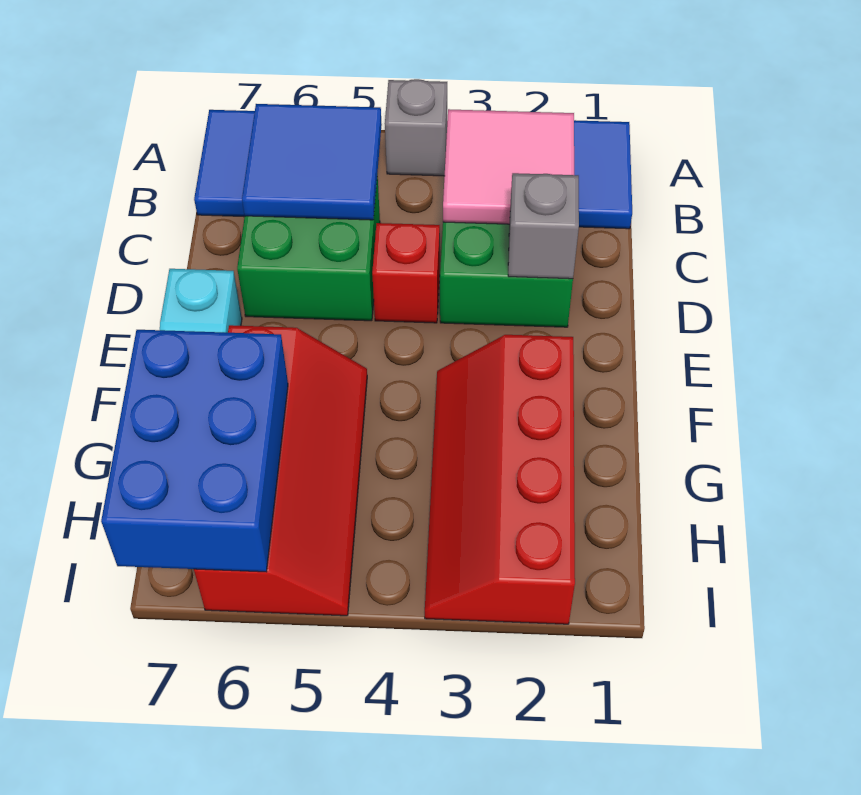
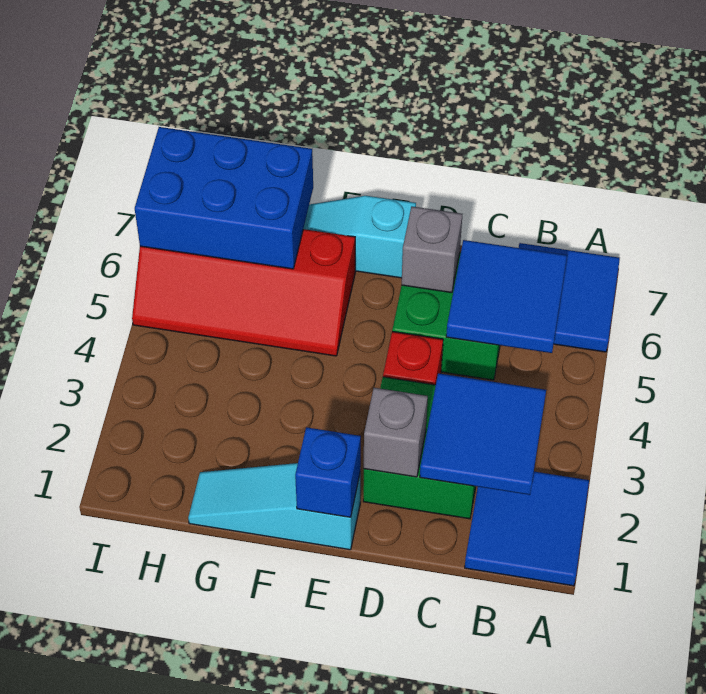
grey 1x1 brick [385,79,447,176] -> grey 1x1 brick moved to [402,207,462,293]
pink 2x2 tile [443,109,574,224] -> blue 2x2 tile [420,373,546,495]
none -> cyan 1x3 slope [188,463,360,550]
none -> blue 1x1 brick [295,427,361,517]
red 2x4 slope [425,335,575,624] -> none

